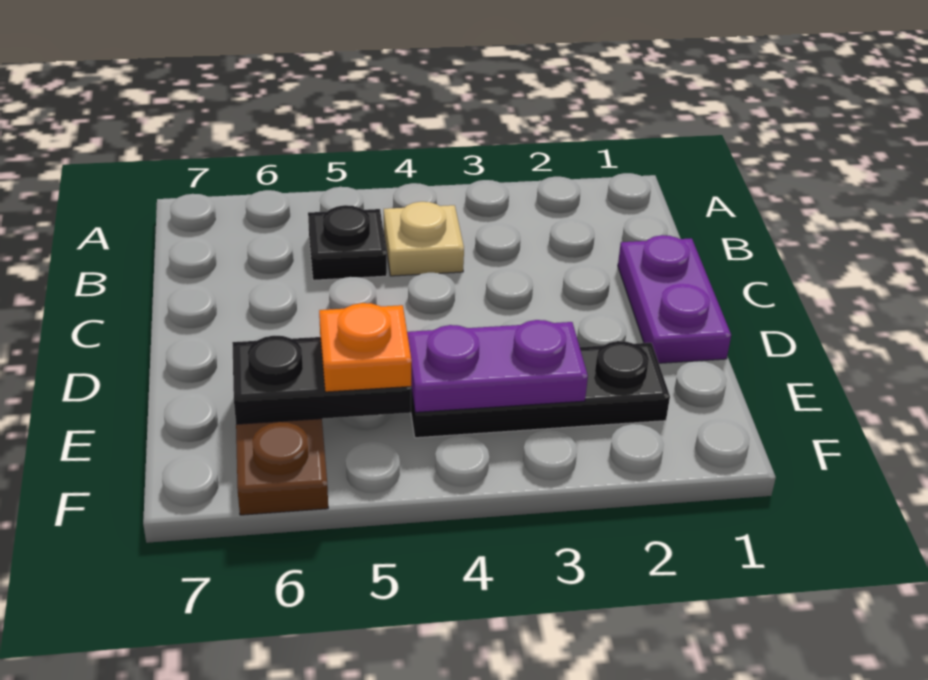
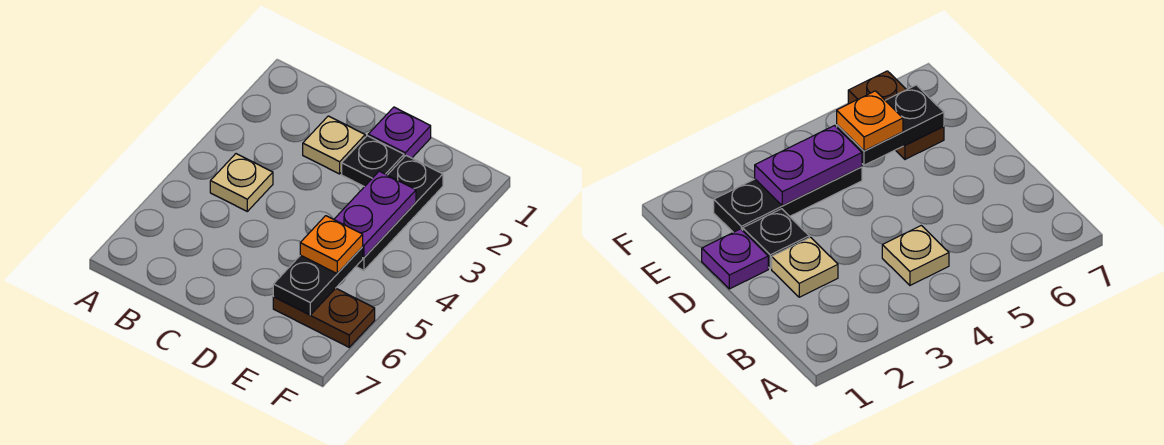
black 1x1 plate [308,205,387,280] -> black 1x1 plate moved to [342,136,404,187]
purple 1x2 plate [618,235,731,363] -> purple 1x1 plate [368,107,431,158]
none -> tan 1x1 plate [303,116,365,174]

